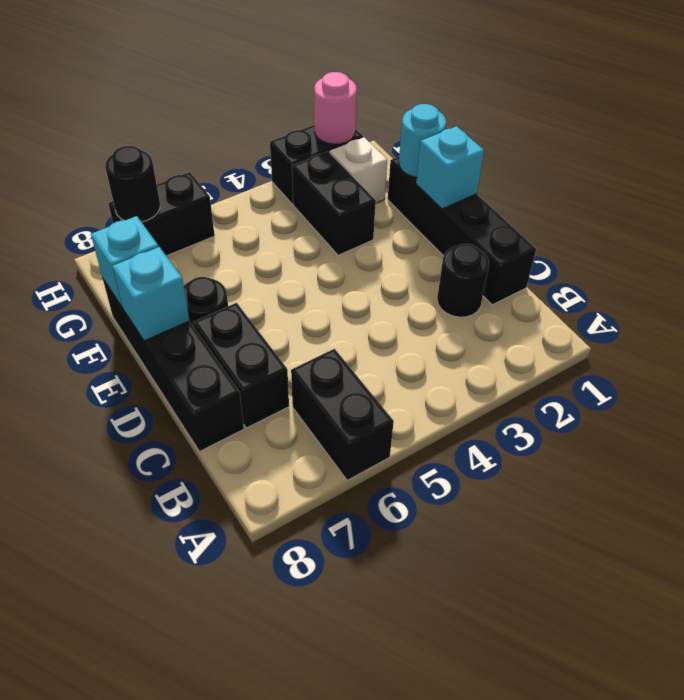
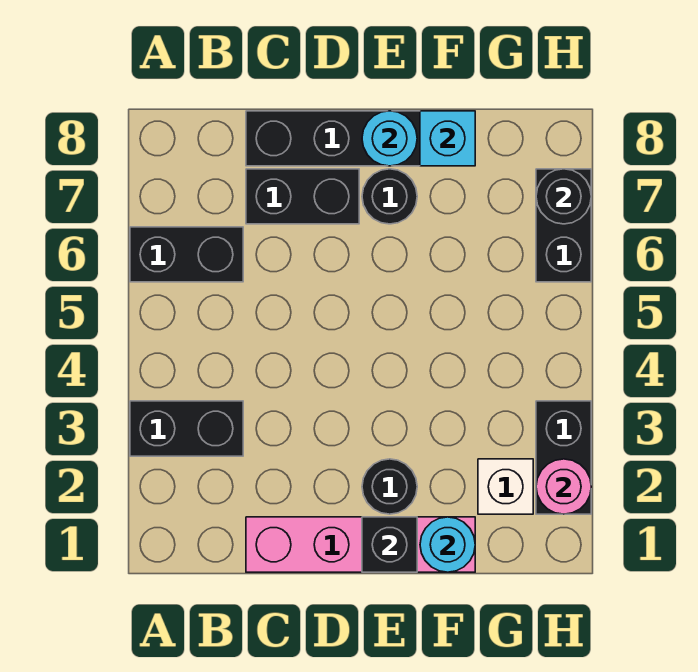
black 1x4 brick [388,157,536,305] -> pink 1x4 brick [246,517,475,572]
black 1x1 round brick [437,244,489,317] -> black 1x1 round brick moved to [362,459,417,514]
cyan 1x1 brick [416,126,484,209] -> black 1x1 brick [362,517,417,572]
cyan 1x1 brick [113,247,189,341] -> cyan 1x1 round brick [362,111,417,166]
black 1x2 brick [292,152,376,255] -> black 1x2 brick moved to [130,401,243,456]

